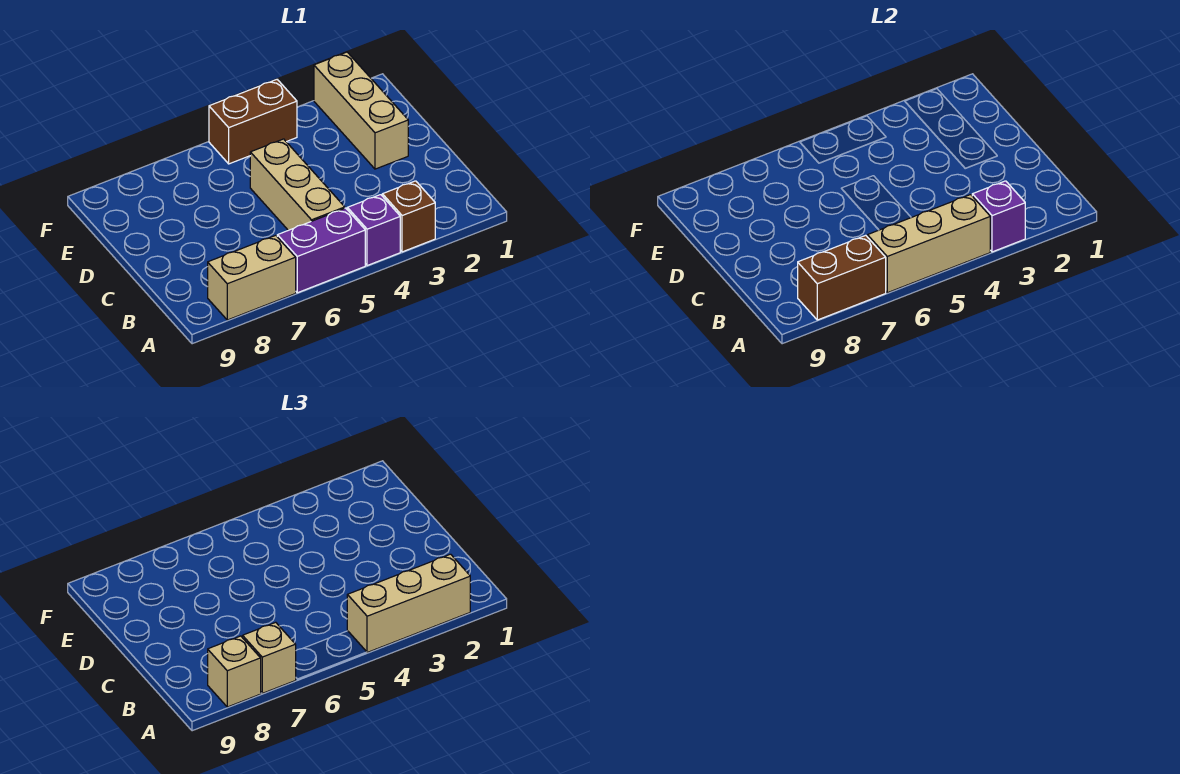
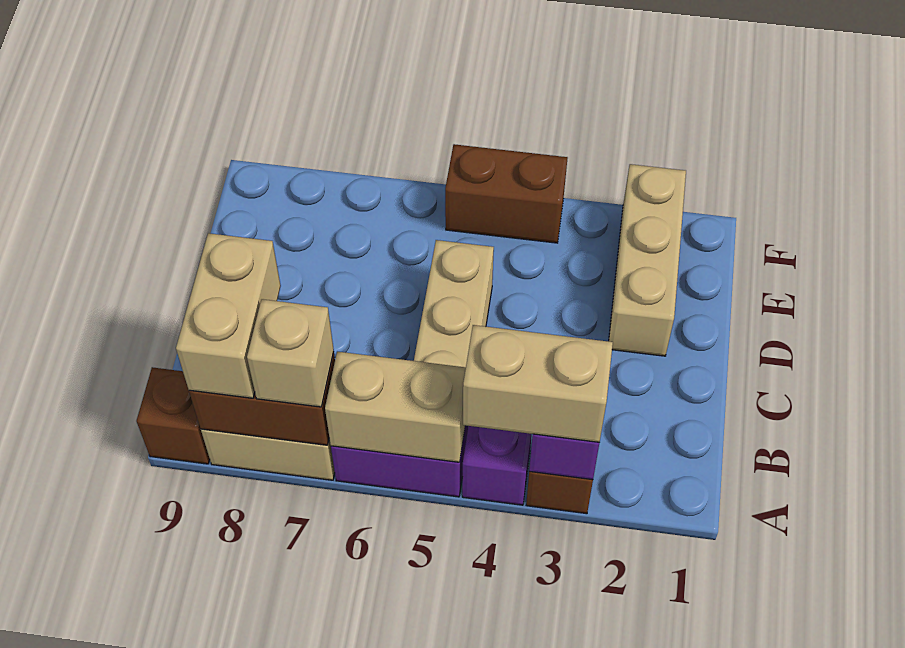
tan 1x3 brick [347,554,470,653] -> tan 1x2 brick [463,325,613,442]
tan 1x3 brick [867,195,990,293] -> tan 1x2 brick [325,352,466,462]
tan 1x1 brick [208,636,261,707] -> tan 1x2 brick [176,233,281,398]
none -> brown 1x1 brick [137,367,210,464]

